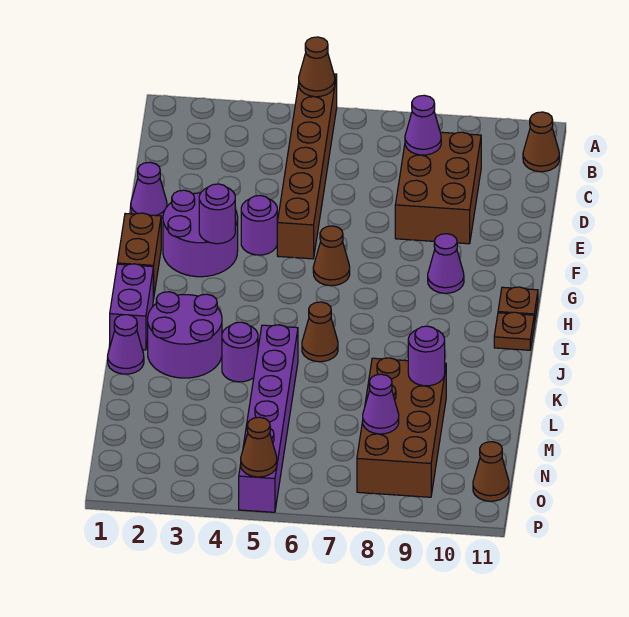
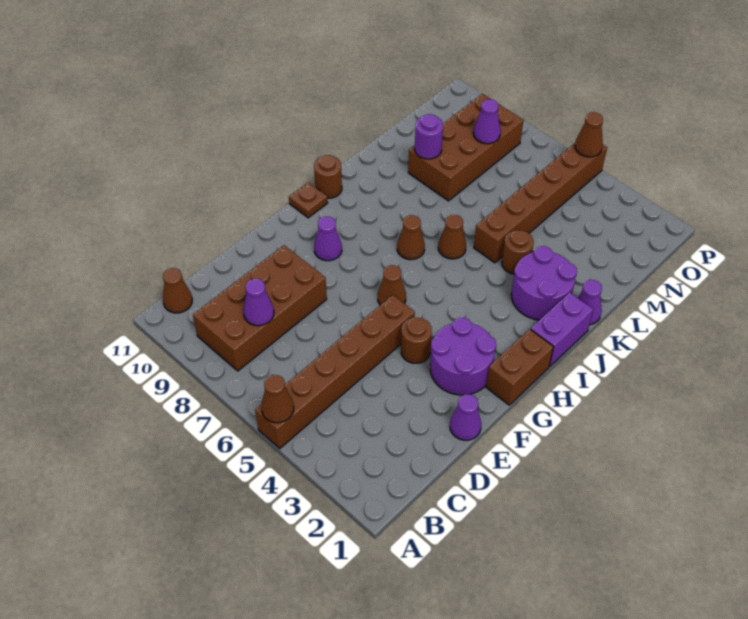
brown 2x3 brick [395,132,481,244] -> brown 2x4 brick [193,245,327,371]
purple 1x1 round brick [241,195,277,255] -> brown 1x1 round brick [401,318,432,363]
purple 1x1 round brick [199,184,235,244] -> none
brown 1x1 plate [494,312,534,350] -> brown 1x1 round brick [314,155,342,198]
purple 1x1 round brick [222,322,258,382] -> brown 1x1 round brick [502,230,534,274]
purple 1x6 brick [239,325,298,512] -> brown 1x6 brick [474,143,607,263]
brown 1x1 cone [473,442,509,501] -> brown 1x1 cone moved to [397,215,425,260]

